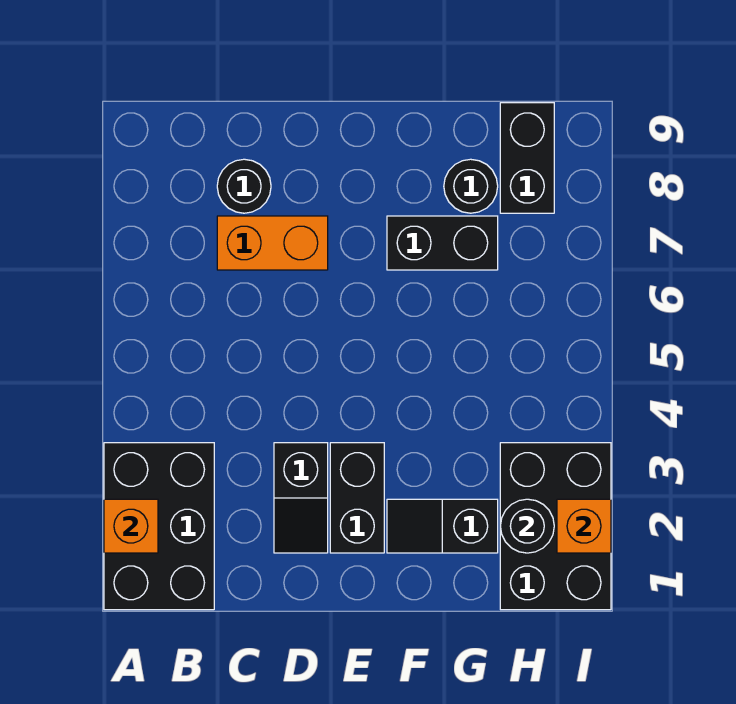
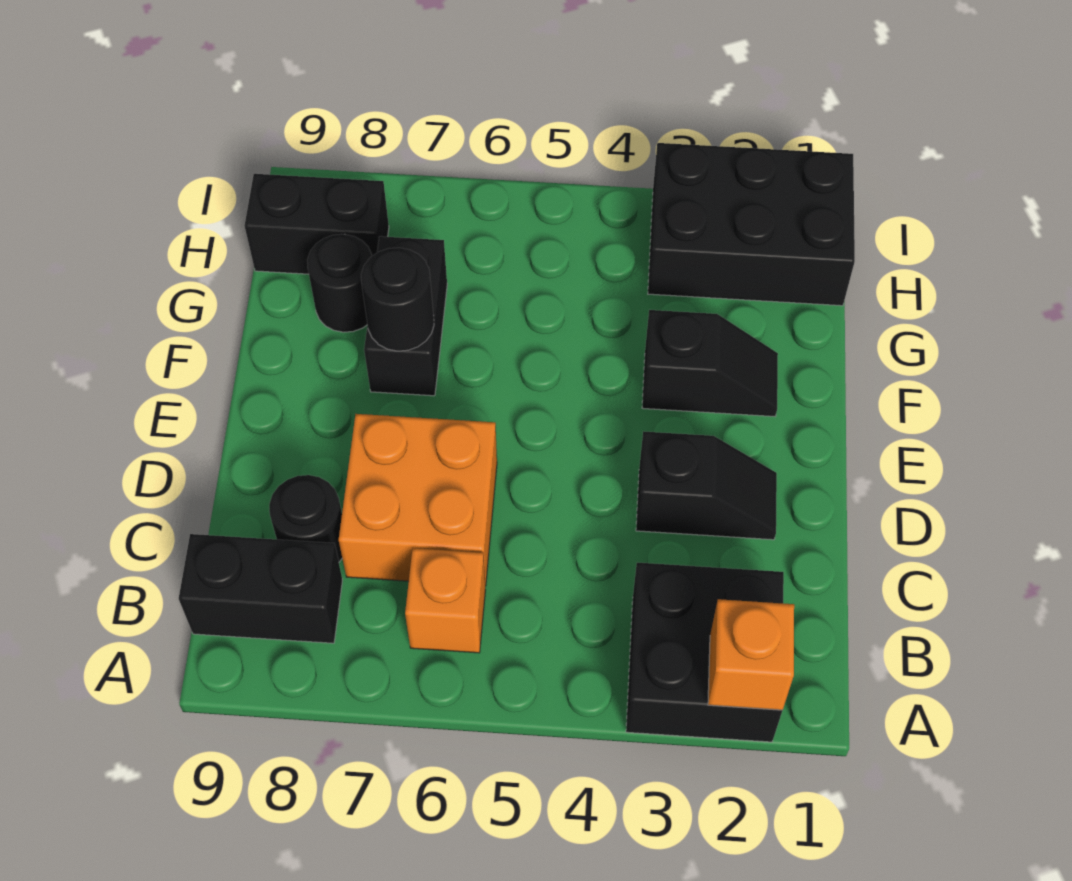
black 2x3 brick [104,443,214,610] -> black 2x2 brick [626,562,784,742]
orange 1x2 brick [217,216,328,270] -> orange 2x2 brick [339,414,497,586]
black 1x2 brick [330,443,384,553] -> black 1x2 brick moved to [179,534,342,643]
black 1x2 slope [387,499,498,553] -> black 1x2 slope turned to [642,310,778,416]
black 1x1 round brick [500,499,554,553] -> black 1x1 round brick moved to [361,248,434,351]
orange 1x1 brick [557,499,611,553] -> orange 1x1 brick moved to [405,548,485,653]

